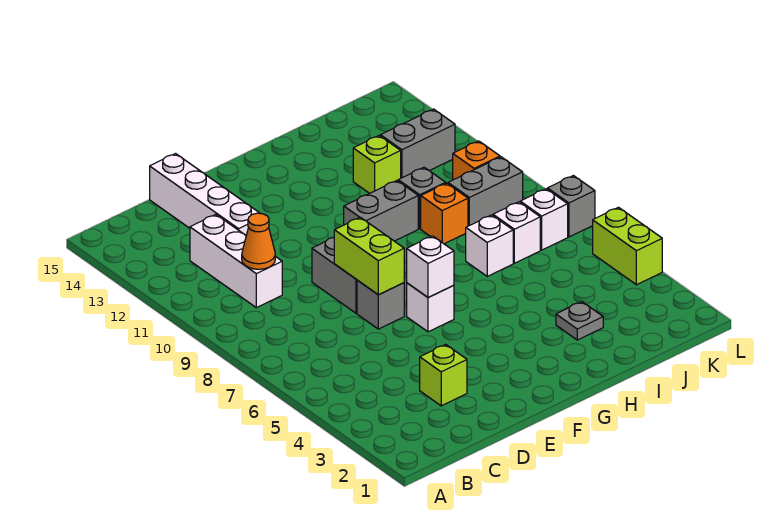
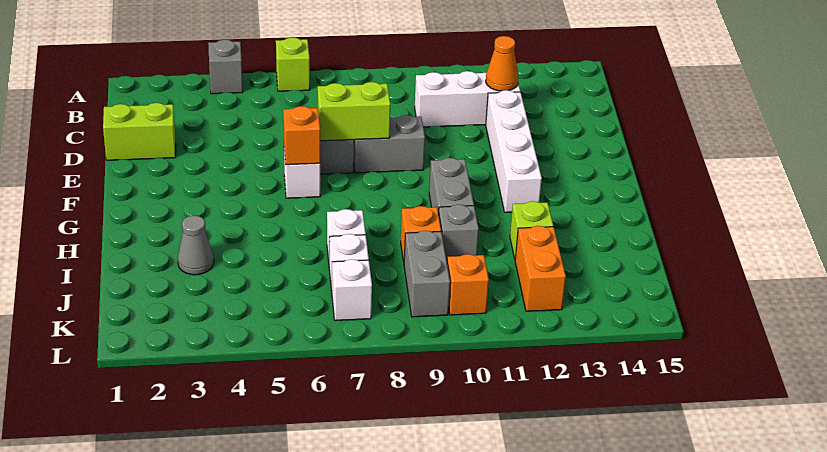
orange 1x1 cone [242,213,275,269] -> orange 1x1 cone moved to [486,36,518,91]
lime 1x1 brick [420,344,467,406] -> lime 1x1 brick moved to [276,37,310,91]
white 1x4 brick [150,154,259,235] -> white 1x4 brick turned to [486,90,542,212]
white 1x1 brick [407,236,454,298] -> orange 1x1 brick [283,106,320,165]
grey 1x1 plate [556,302,603,340] -> grey 1x1 cone [178,215,214,275]
grey 1x2 brick [380,109,455,178] -> orange 1x2 brick [515,226,566,311]
lime 1x2 brick [593,207,662,285] -> lime 1x2 brick moved to [103,103,176,160]
grey 1x1 brick [548,176,595,237] -> grey 1x1 brick moved to [208,40,243,94]

